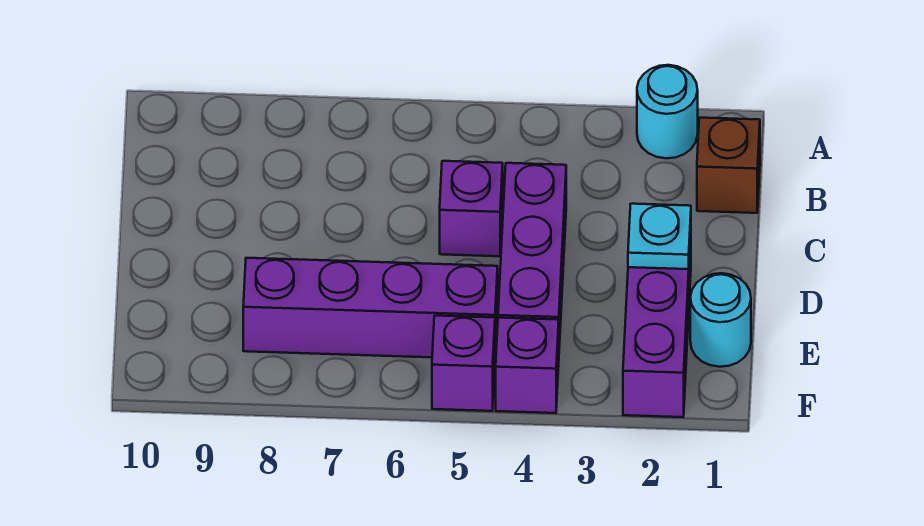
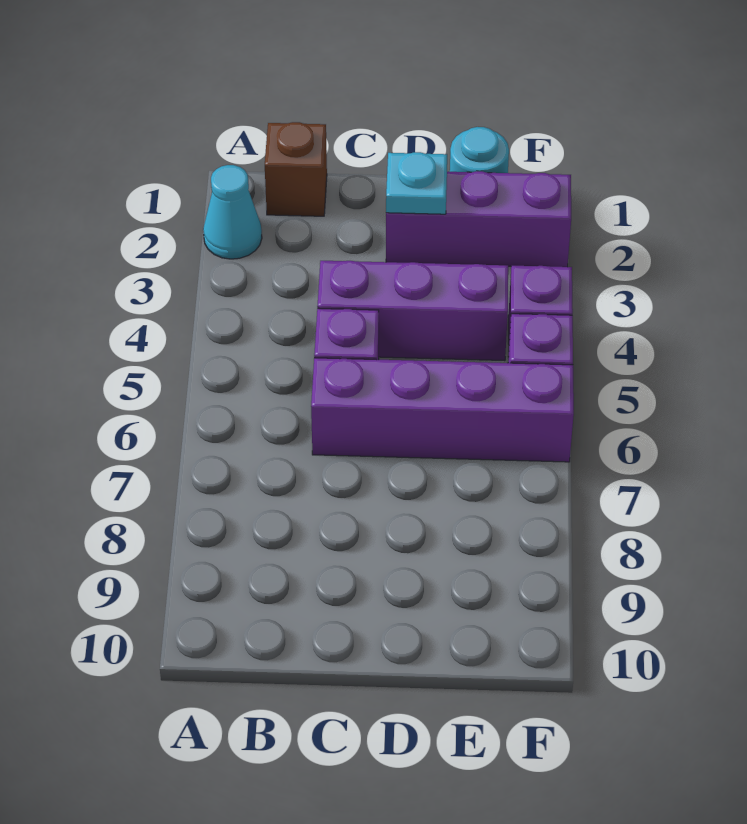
cyan 1x1 round brick [637,65,698,158] -> cyan 1x1 cone [203,165,262,259]
purple 1x4 brick [243,258,498,357] -> purple 1x4 brick turned to [311,358,574,462]

